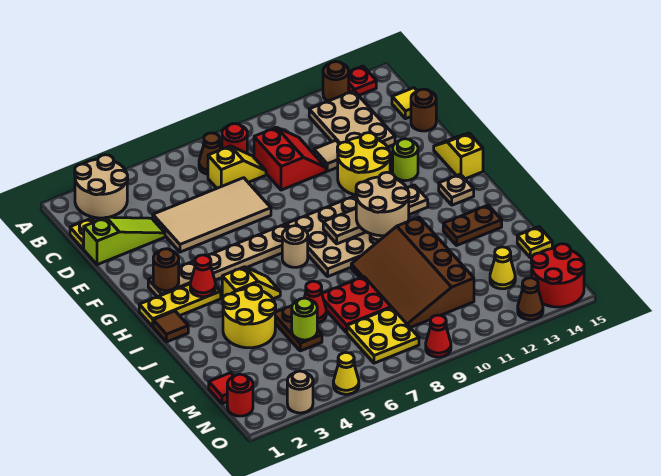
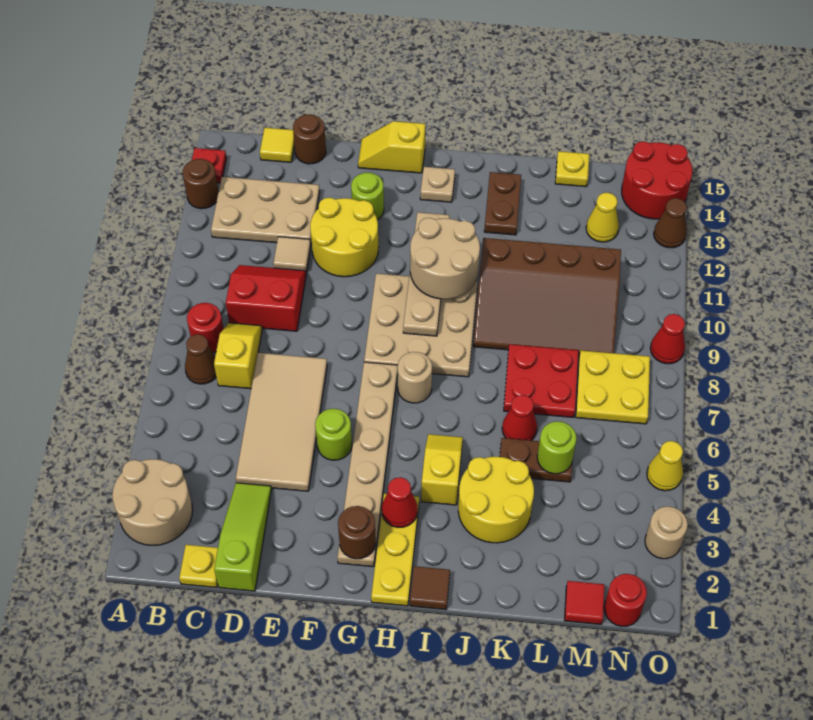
none -> lime 1x1 round brick [315,409,352,460]

